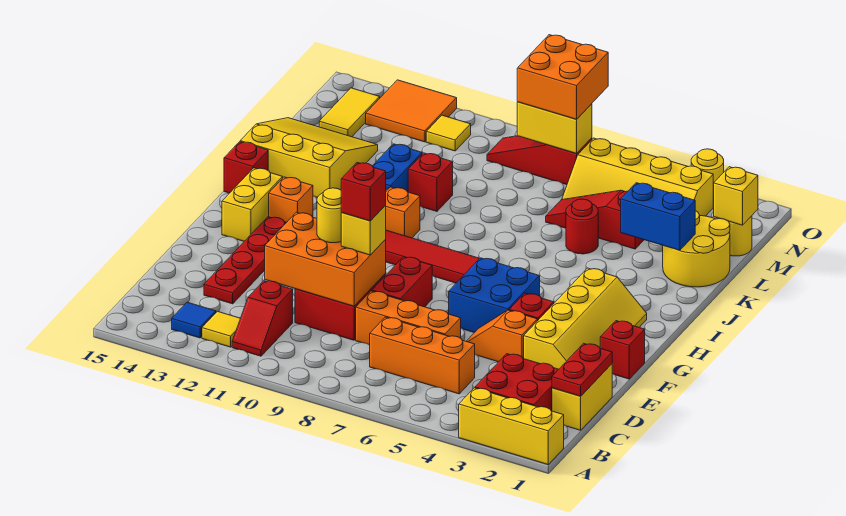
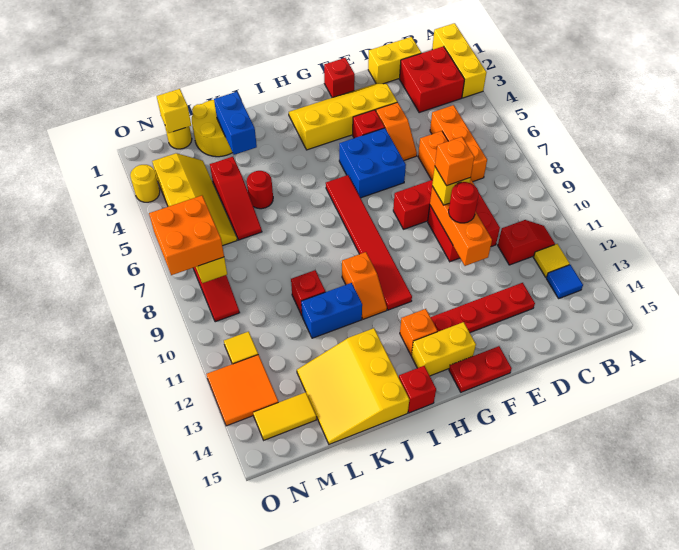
red 1x2 plate [552,343,612,396] -> red 1x2 plate moved to [449,346,512,392]
orange 2x3 brick [265,212,386,306] -> orange 1x3 brick [430,186,492,266]
red 1x1 brick [341,163,386,221] -> orange 1x1 brick [435,137,474,186]
yellow 1x1 round brick [317,188,342,243] -> red 1x1 round brick [449,182,479,223]

